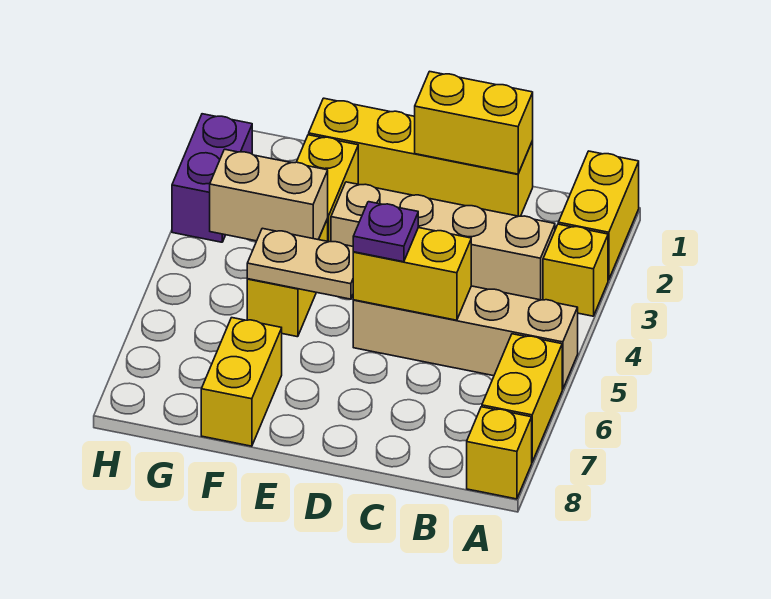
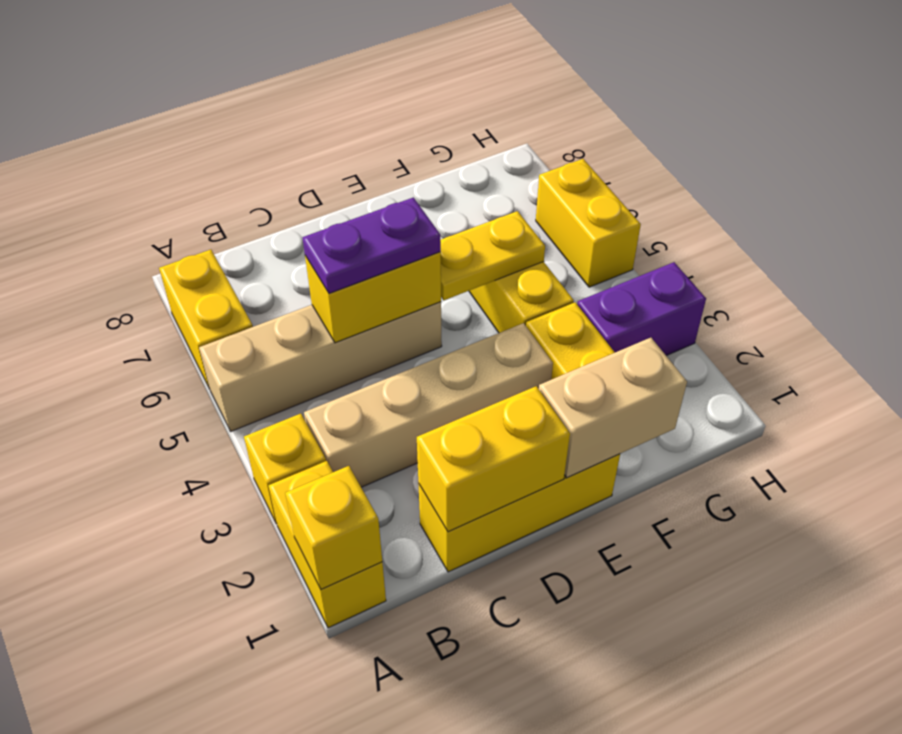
yellow 1x1 brick [467,407,532,499] -> yellow 1x1 brick moved to [285,466,382,590]
yellow 1x4 brick [309,98,533,216] -> yellow 1x3 brick [418,454,620,572]
purple 1x1 plate [353,202,418,262] -> purple 1x2 plate [302,197,441,294]
tan 1x2 plate [247,228,353,299] -> yellow 1x2 plate [440,211,545,300]
tan 1x2 brick [210,149,328,241] -> tan 1x2 brick moved to [539,338,687,478]
yellow 1x2 brick [201,318,282,446] -> yellow 1x2 brick moved to [536,159,641,287]
purple 1x2 brick [172,114,252,242] -> purple 1x2 brick turned to [577,262,706,356]

